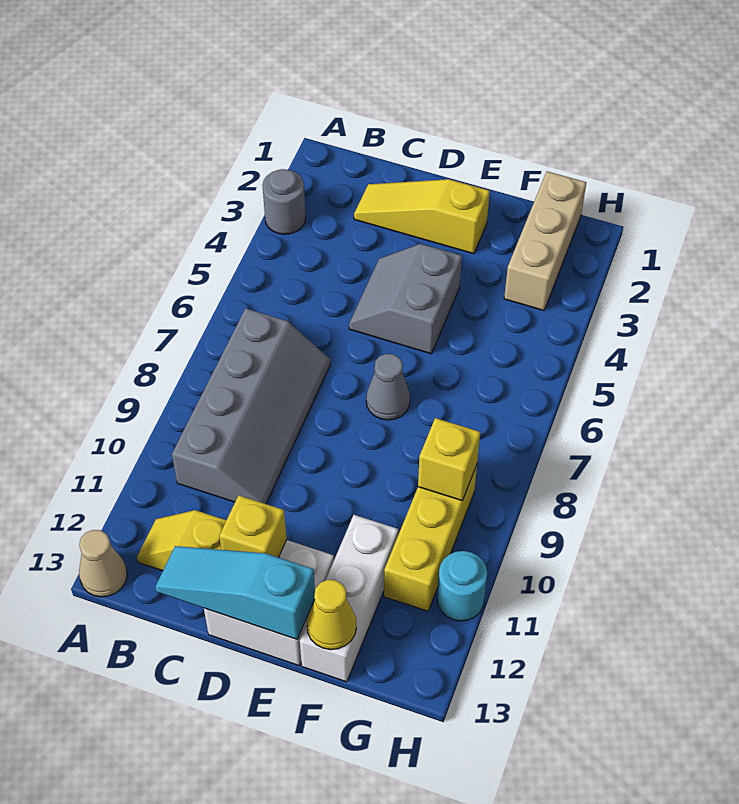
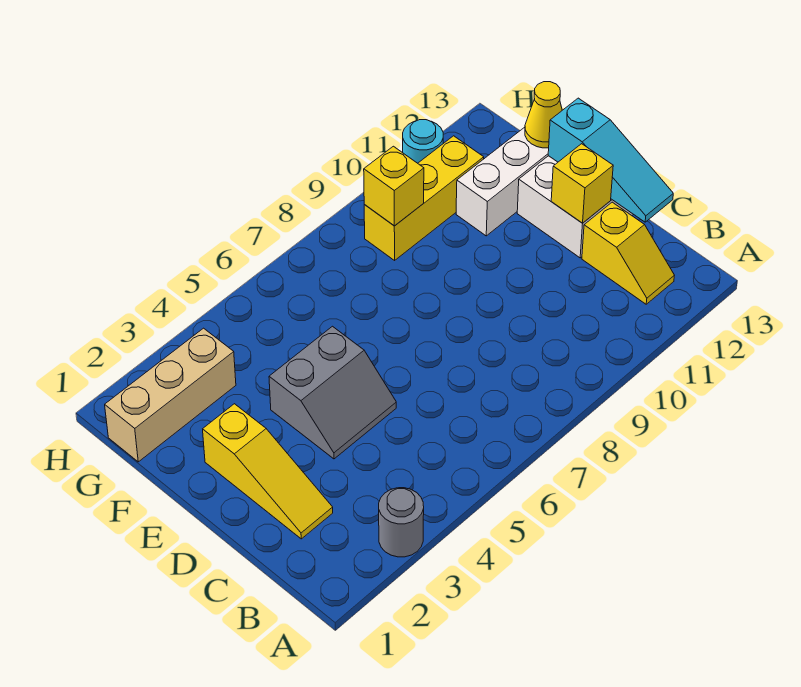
tan 1x1 cone [79,530,127,597] -> none
grey 2x4 slope [172,308,330,504] -> none
grey 1x1 cone [366,354,410,420] -> none

